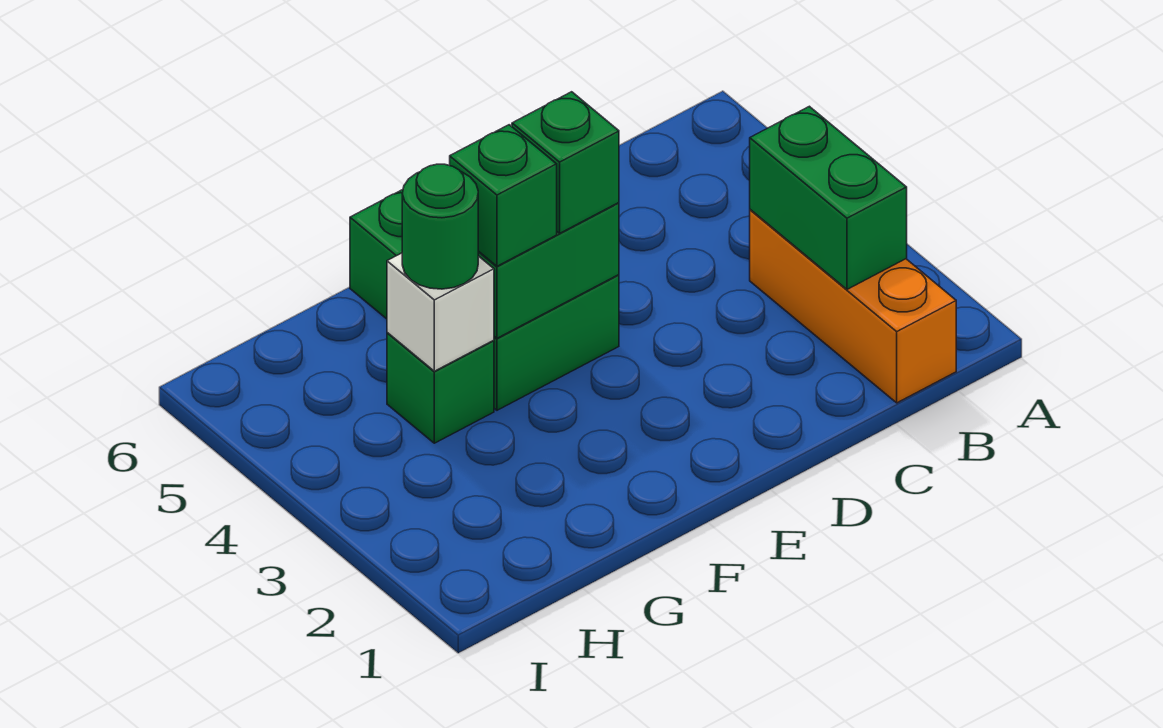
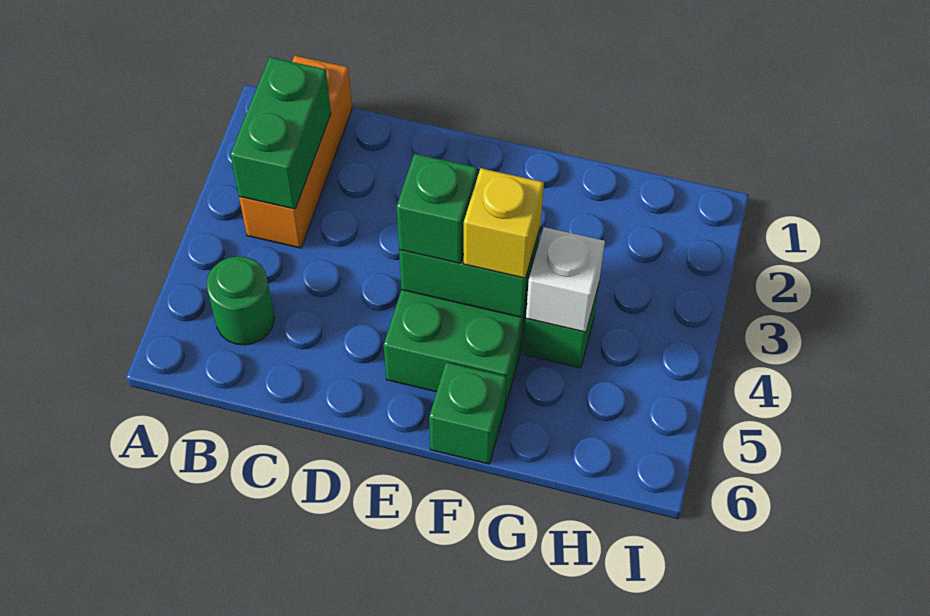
green 1x1 brick [450,125,557,266] -> yellow 1x1 brick [464,168,544,278]
green 1x1 round brick [402,164,478,289] -> green 1x1 round brick moved to [206,256,275,345]

